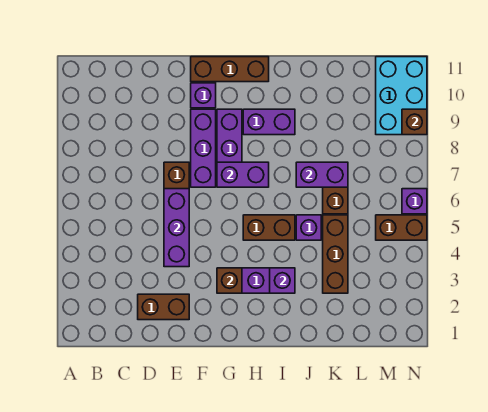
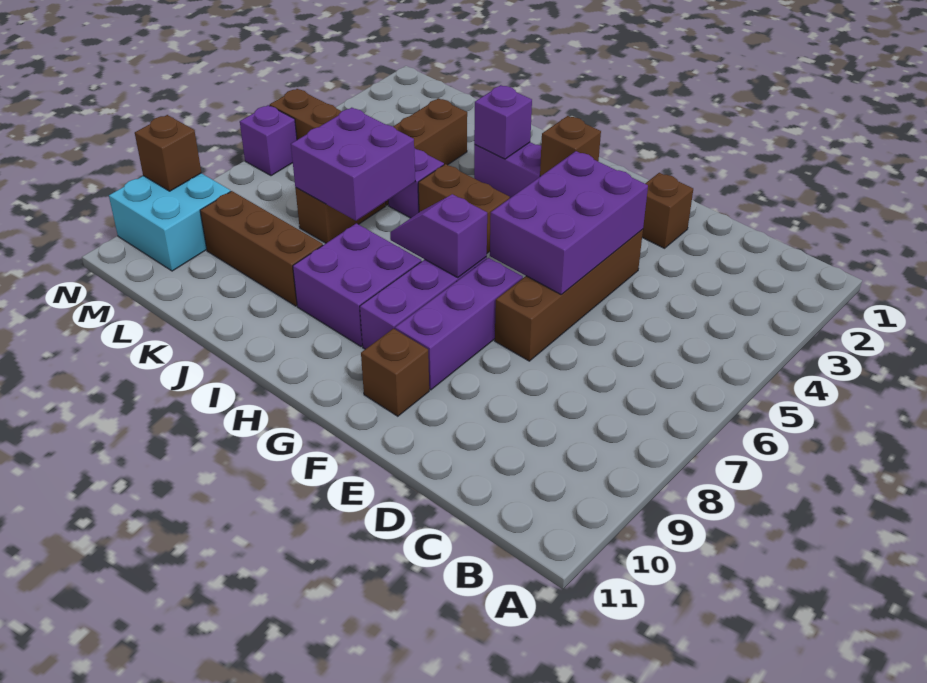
brown 1x2 brick [138,294,189,320] -> brown 1x1 brick [642,173,693,248]
purple 1x3 brick [164,189,189,267] -> purple 2x3 brick [490,151,648,295]
purple 1x1 brick [191,83,216,108] -> brown 1x1 brick [361,328,429,416]
brown 1x3 brick [191,57,269,82] -> brown 1x3 brick moved to [200,191,323,306]
purple 1x2 brick [217,162,269,187] -> purple 1x2 slope [390,194,487,277]
purple 1x2 brick [243,109,295,135] -> purple 2x2 brick [293,223,421,346]
purple 1x2 brick [296,162,348,187] -> purple 2x2 brick [291,108,415,221]
cyan 2x3 brick [376,57,427,135] -> cyan 2x2 brick [109,173,231,271]

